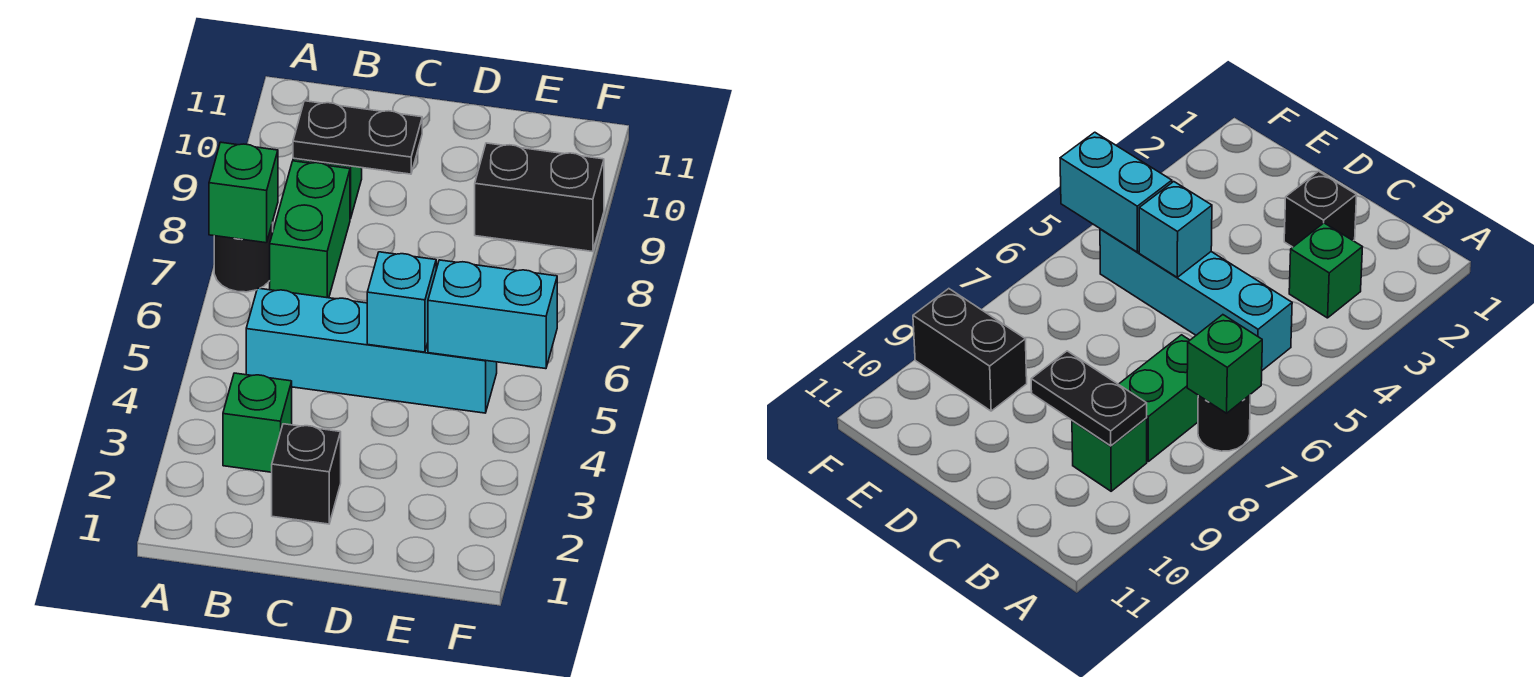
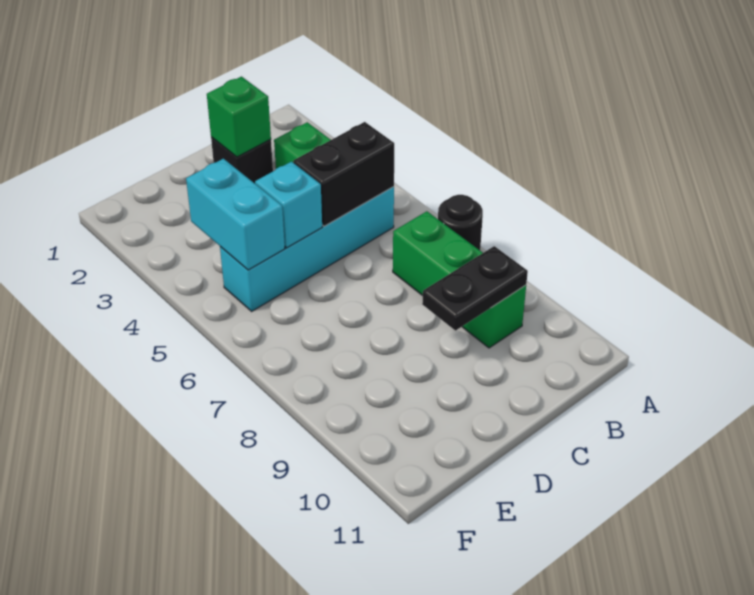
green 1x1 brick [209,142,278,243] -> green 1x1 brick moved to [207,77,271,157]
cyan 1x2 brick [428,260,557,369] -> cyan 1x2 brick turned to [186,159,285,270]
black 1x2 brick [475,143,604,252] -> black 1x2 brick moved to [293,122,394,226]

